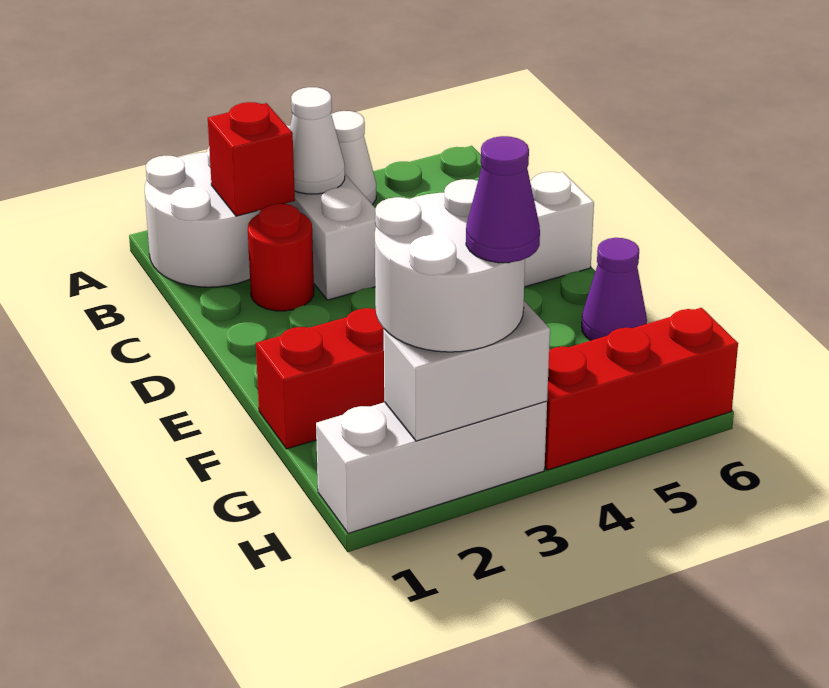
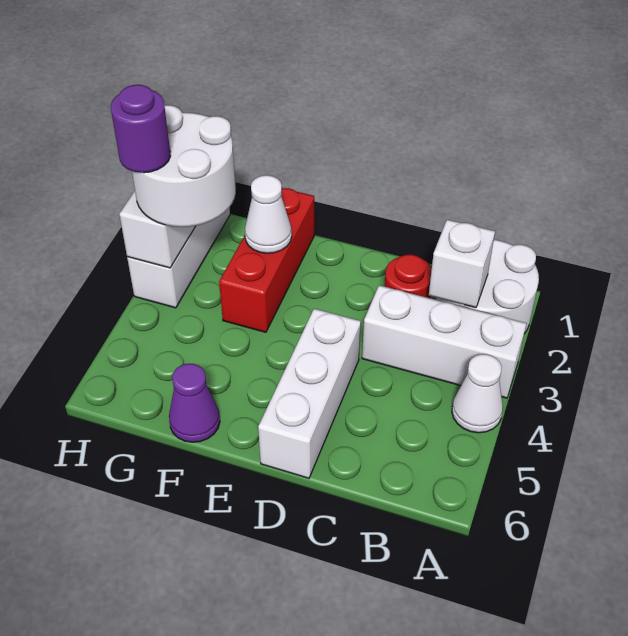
red 1x1 brick [208,102,295,216] -> white 1x1 brick [429,220,495,308]
white 1x1 cone [290,87,345,194] -> white 1x1 cone moved to [245,175,292,253]
purple 1x1 cone [466,136,540,263] -> purple 1x1 round brick [111,85,170,173]
red 1x3 brick [545,308,738,470] -> none

